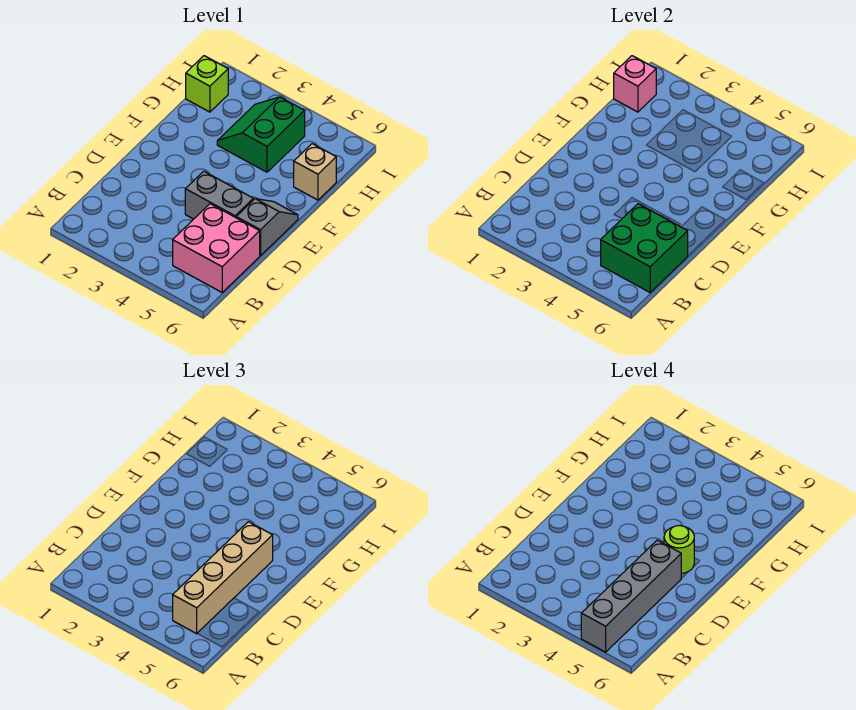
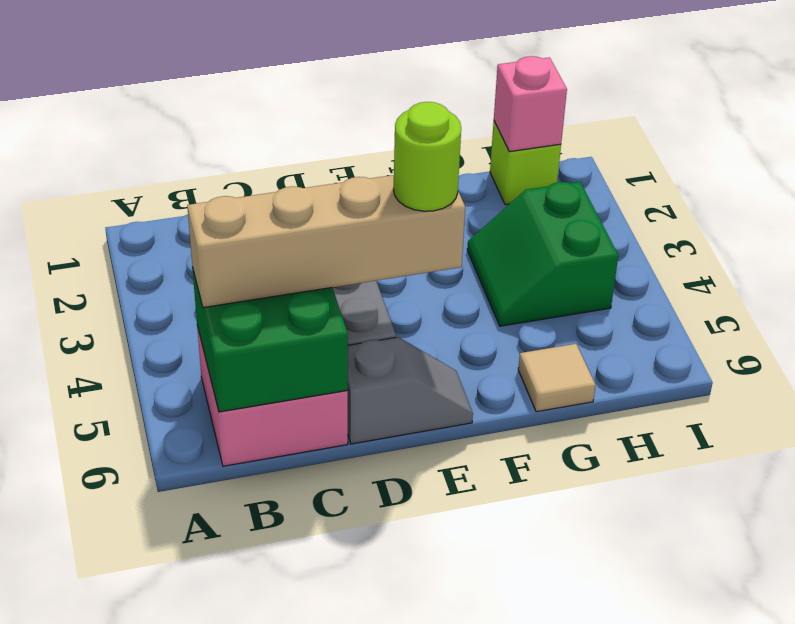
grey 1x4 brick [581,540,681,652] -> none
green 2x2 slope [217,97,305,172] -> green 2x2 slope turned to [467,182,618,326]
tan 1x1 brick [294,144,336,200] -> tan 1x1 tile [518,344,596,412]

